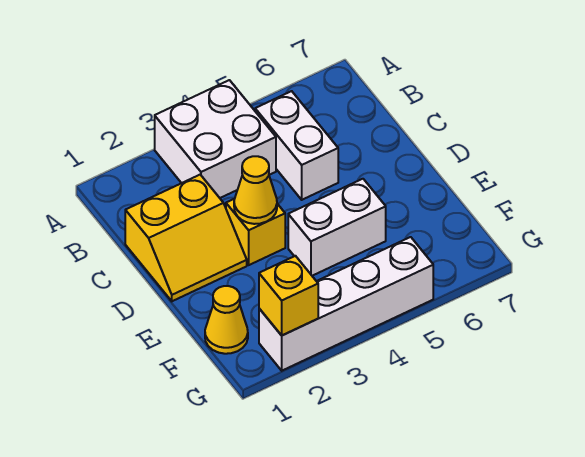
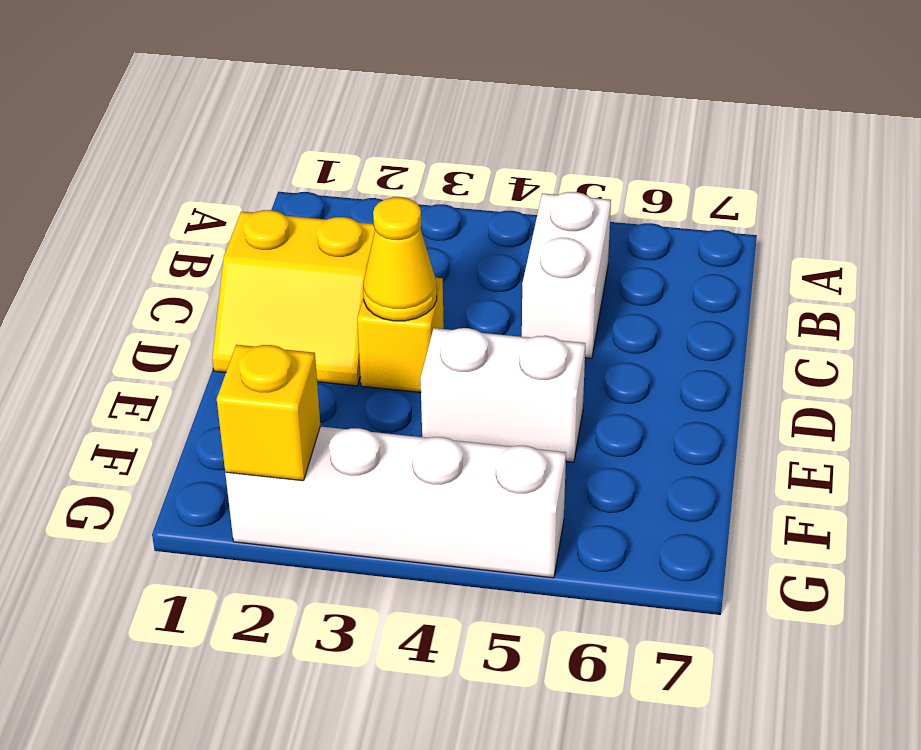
white 2x2 brick [155,80,276,198] -> none
yellow 1x1 cone [205,286,248,354] -> none

